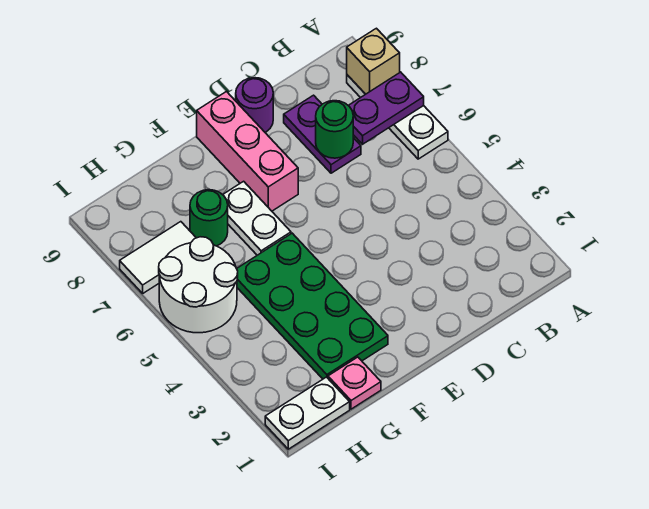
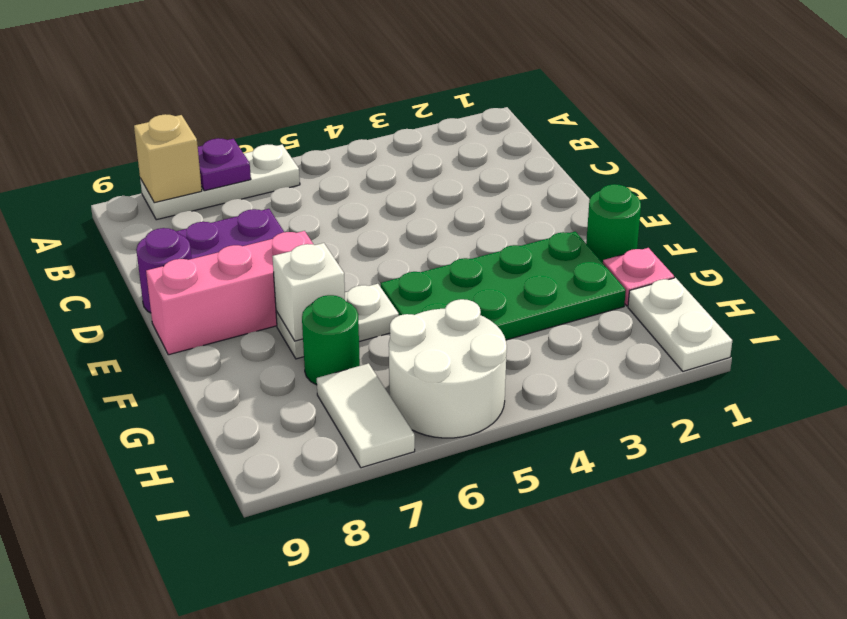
purple 1x2 plate [348,72,424,144] -> purple 1x1 plate [198,138,251,191]
green 1x1 round brick [316,101,353,158] -> green 1x1 round brick moved to [586,184,641,263]
none -> white 1x1 brick [273,243,345,341]

